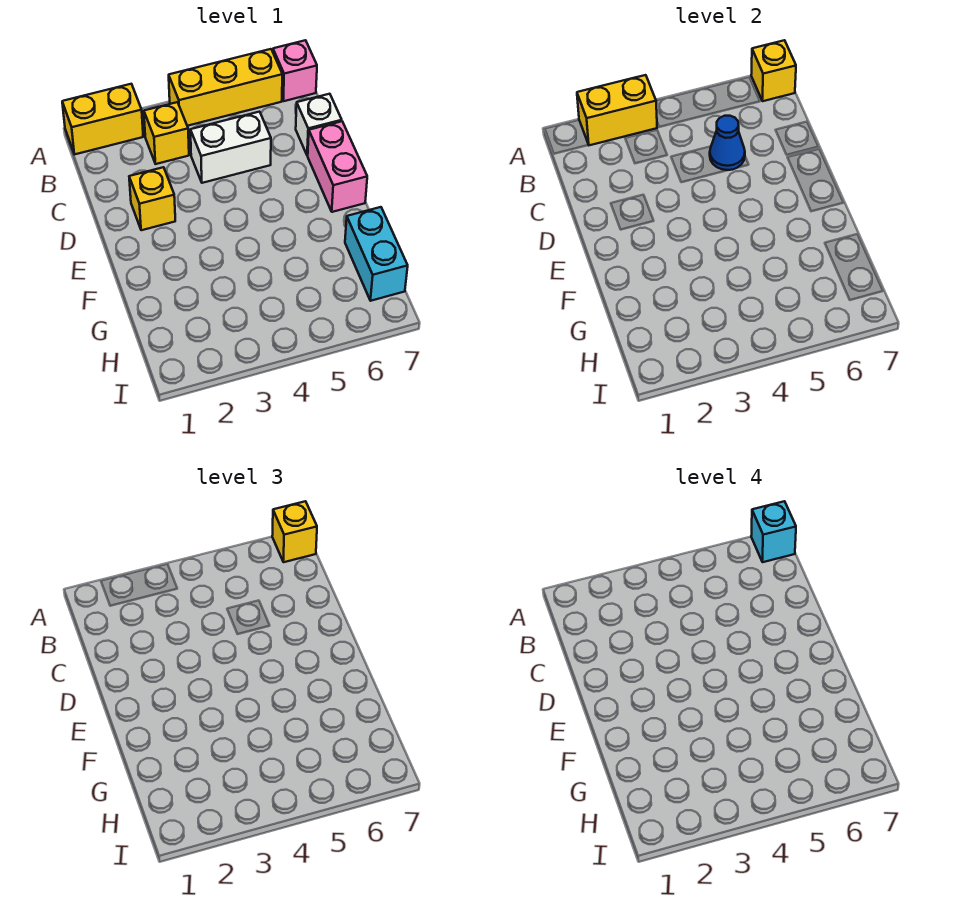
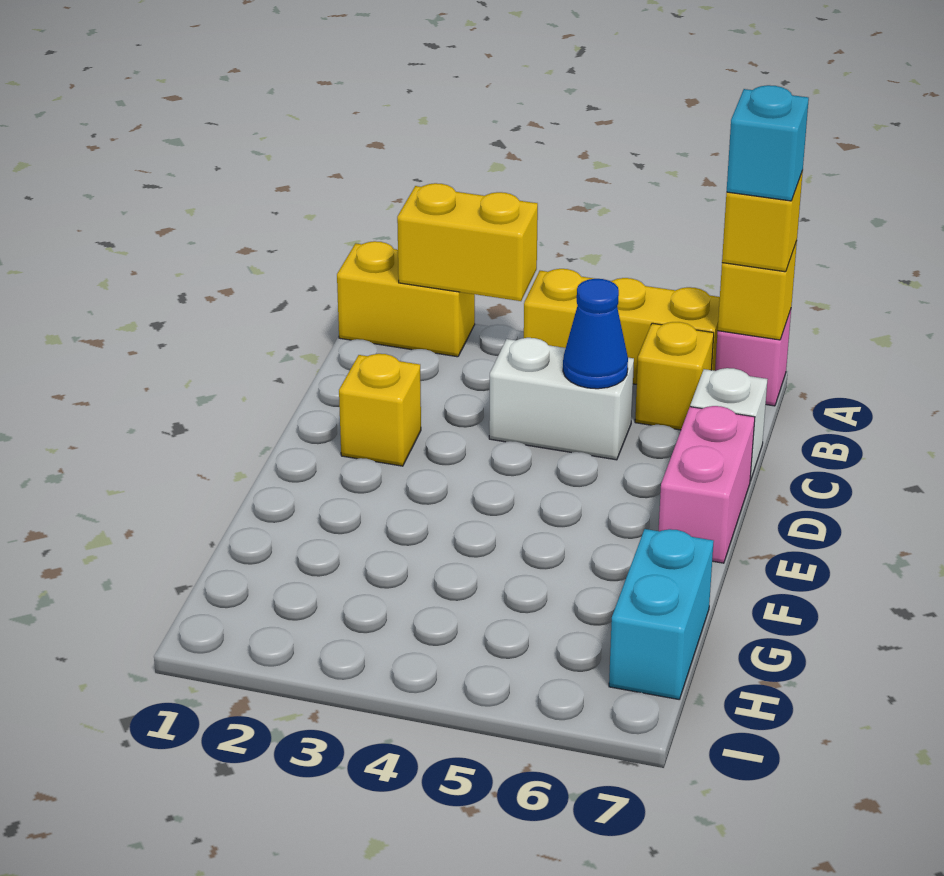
yellow 1x1 brick [144,102,189,164] -> yellow 1x1 brick moved to [635,322,714,430]

